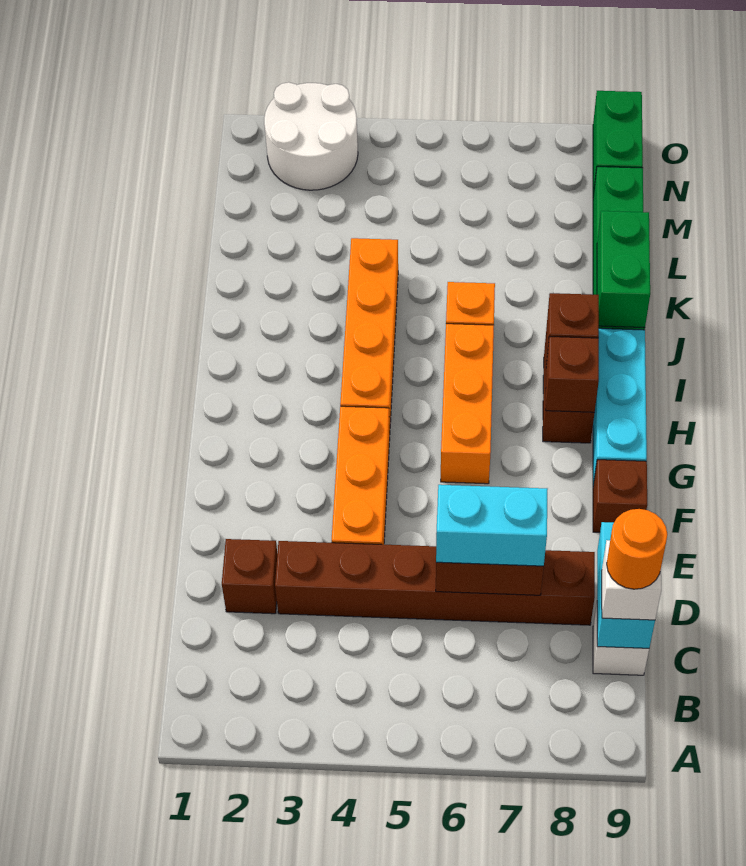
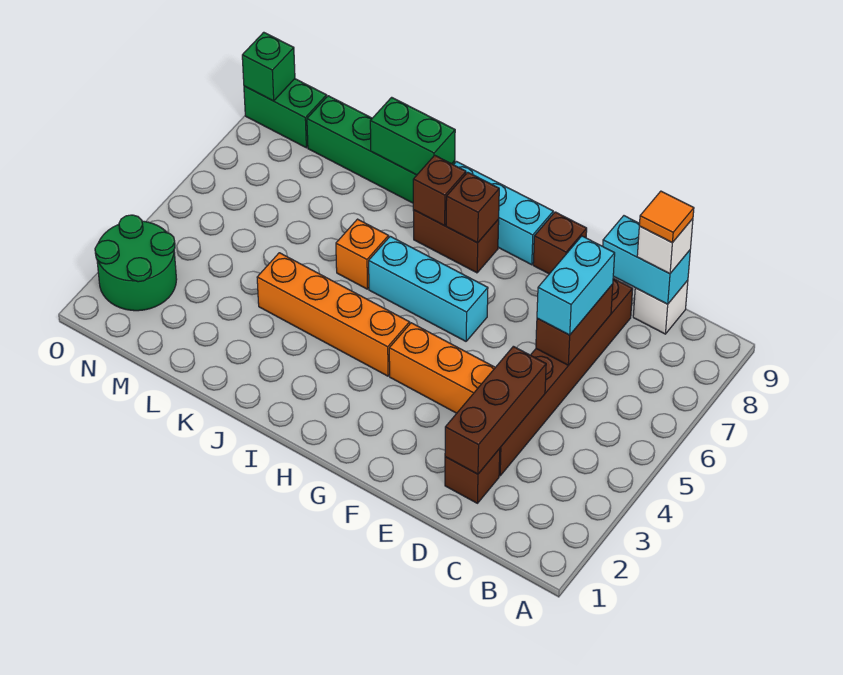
orange 1x1 round brick [607,509,667,589] -> orange 1x1 tile [639,191,694,242]
none -> brown 1x3 brick [445,346,546,474]
orange 1x3 brick [441,324,494,484] -> cyan 1x3 brick [369,236,488,341]
white 2x2 round brick [264,82,358,190] -> green 2x2 round brick [95,215,177,311]
none -> green 1x1 brick [242,32,295,101]

